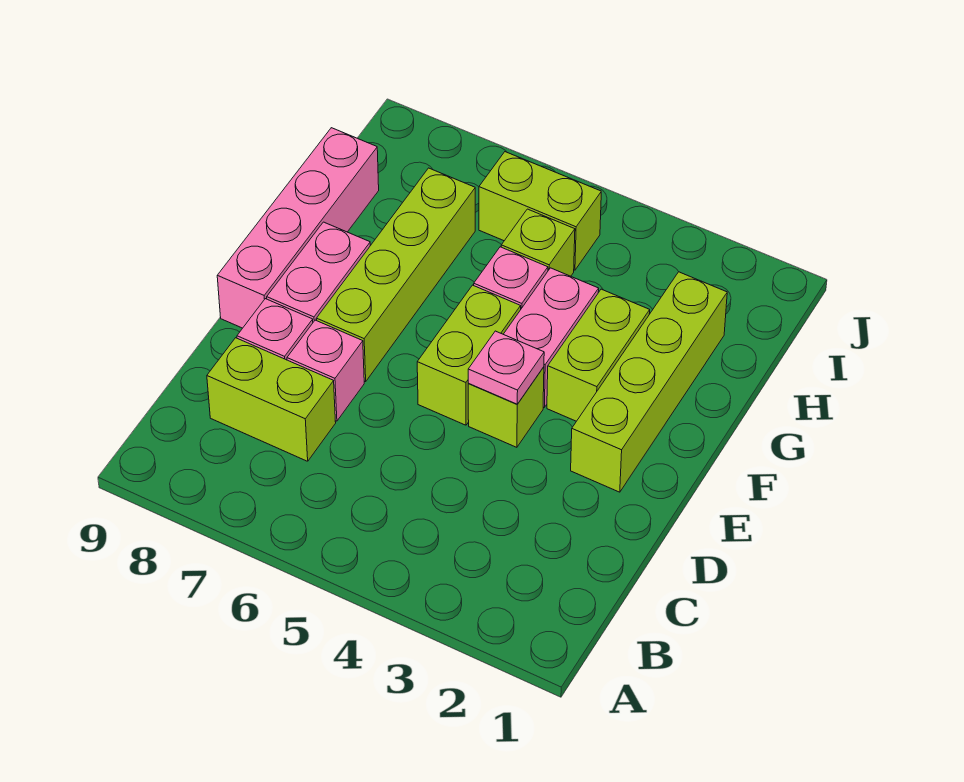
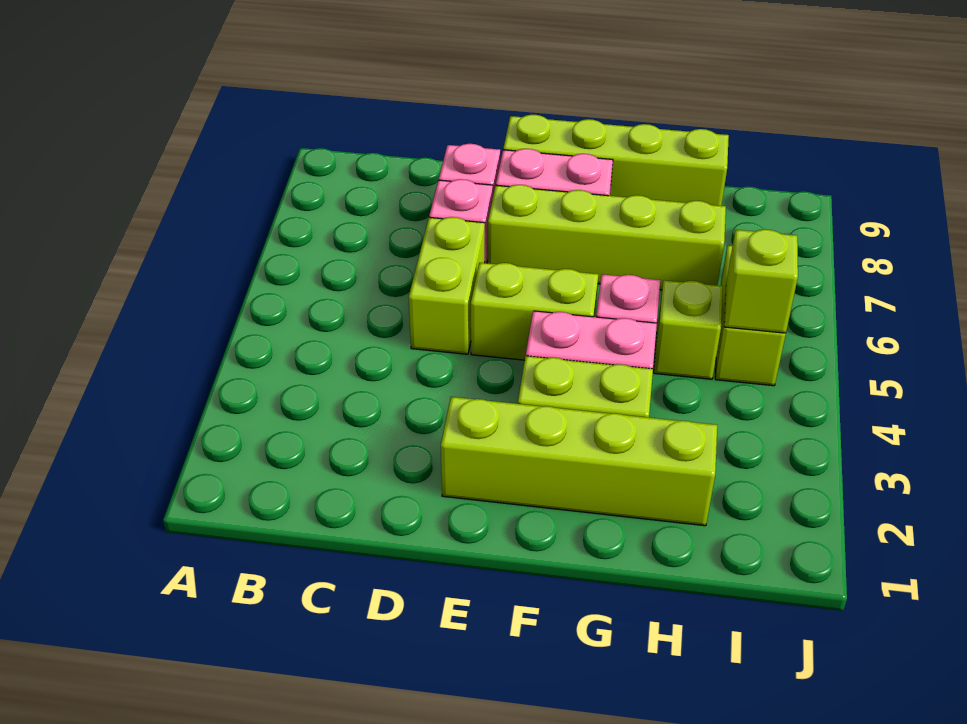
lime 1x2 brick [207,338,336,461] -> lime 1x2 brick moved to [409,217,485,354]
lime 1x1 brick [468,367,544,447] -> lime 1x1 brick moved to [724,229,798,333]
pink 1x1 plate [468,331,544,404] -> none
pink 1x4 brick [217,128,379,328] -> lime 1x4 brick [503,114,729,206]

